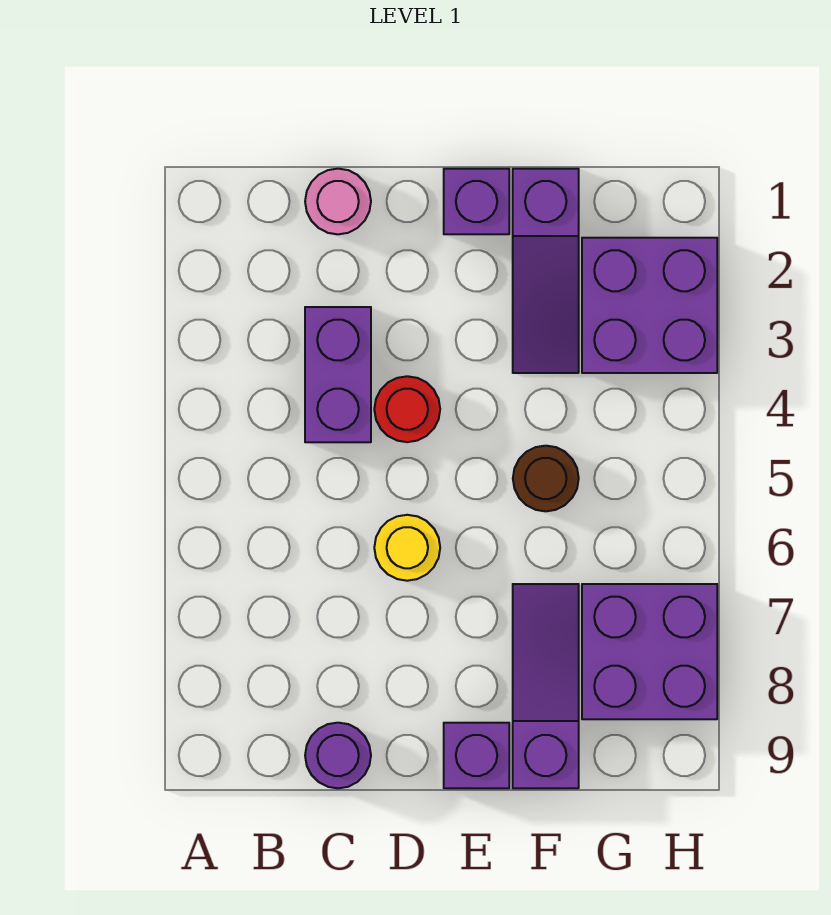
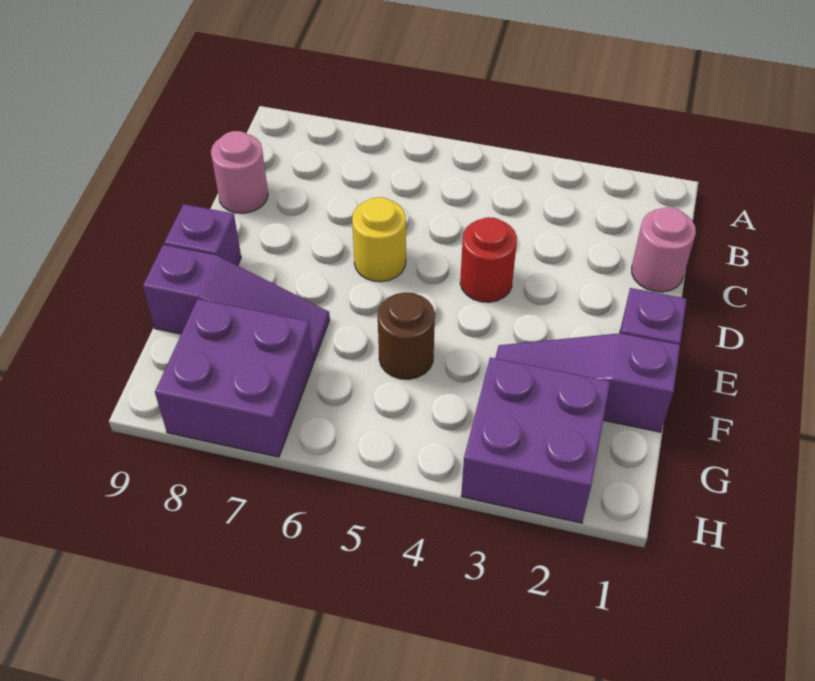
purple 1x2 brick [305,307,371,442] -> none
purple 1x1 round brick [305,723,371,788] -> pink 1x1 round brick [211,131,268,213]

